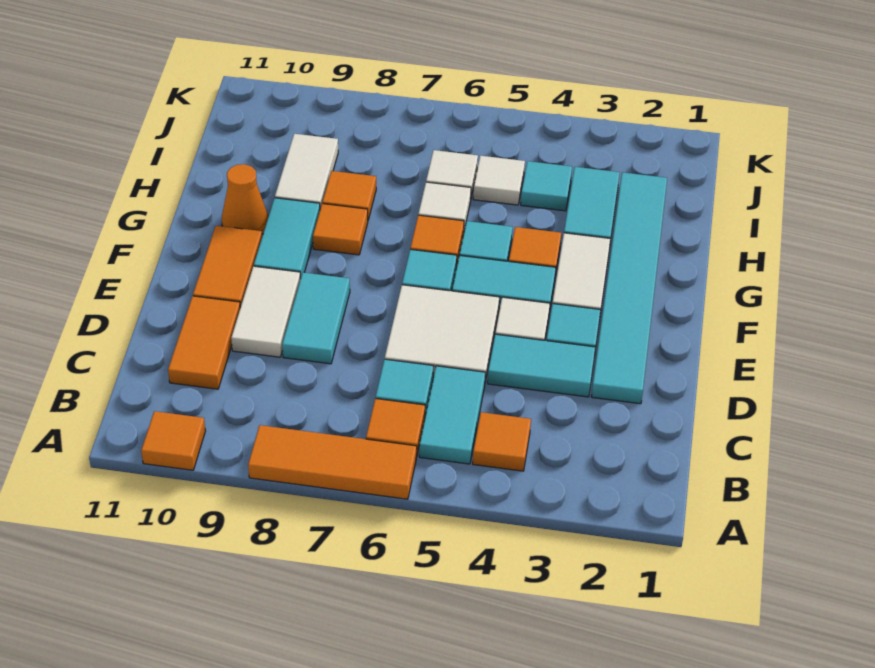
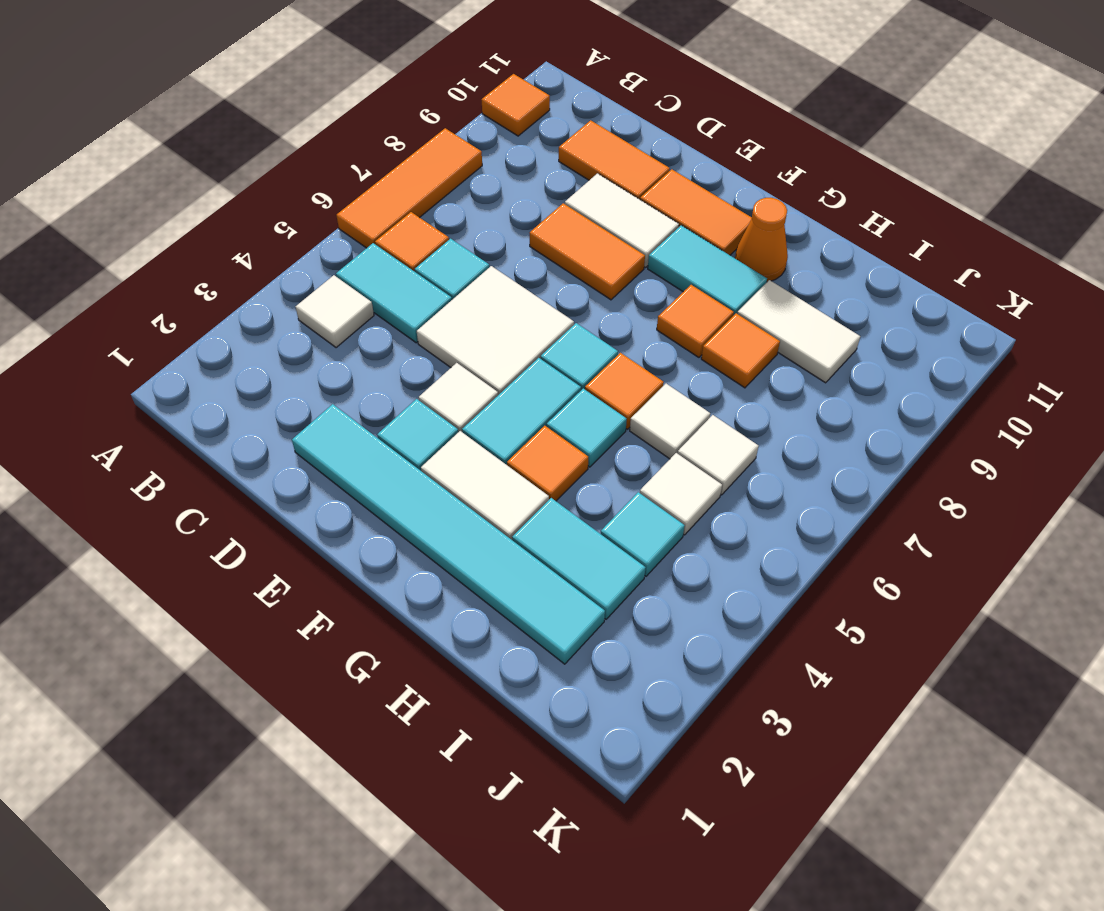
orange 1x1 tile [473,412,531,471] -> white 1x1 tile [295,275,374,348]
cyan 1x2 tile [488,334,595,397] -> none
cyan 1x2 tile [282,273,350,364] -> orange 1x2 tile [530,203,645,300]

